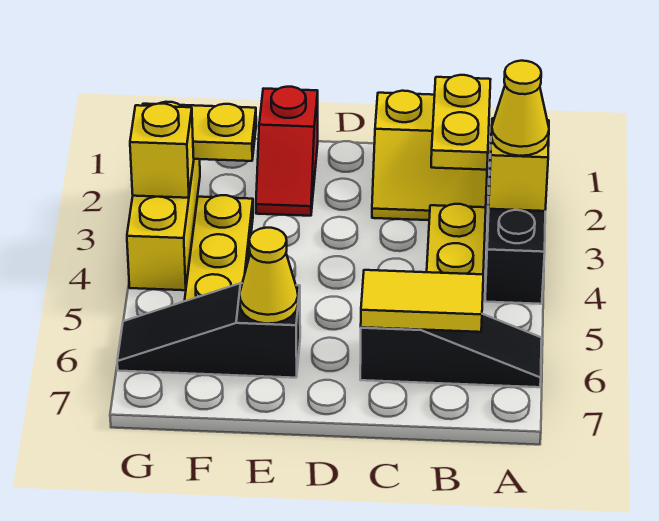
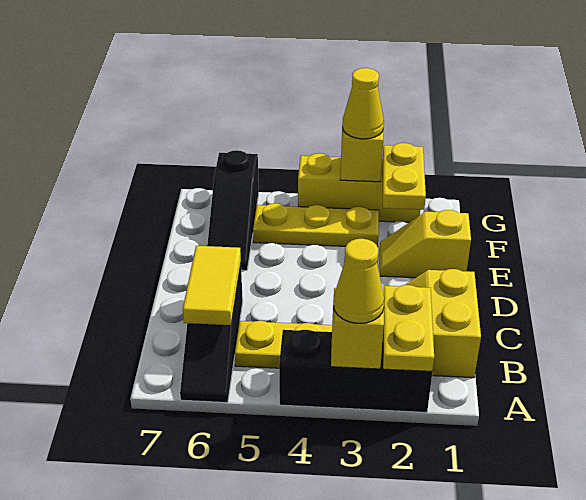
yellow 1x2 plate [431,75,491,170] -> yellow 1x2 plate turned to [383,285,434,372]
red 1x2 slope [256,87,318,216] -> yellow 1x2 slope [380,210,471,278]
black 1x3 slope [117,283,300,378] -> black 1x3 slope turned to [207,150,259,270]
yellow 1x1 cone [240,228,298,324] -> yellow 1x1 cone moved to [342,68,384,139]

